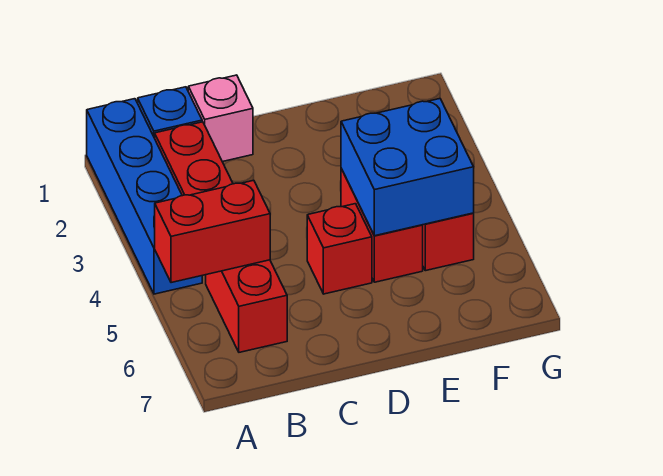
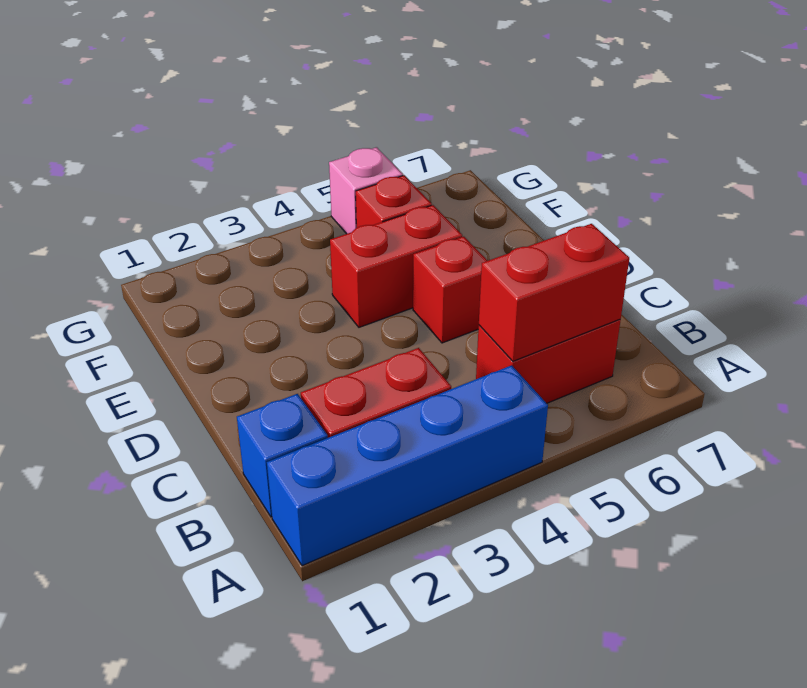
red 1x2 brick [155,180,270,283] -> red 1x2 brick turned to [479,224,629,361]
pink 1x1 brick [188,75,253,162] -> pink 1x1 brick moved to [329,147,403,234]
blue 2x2 brick [341,99,474,236] -> none

